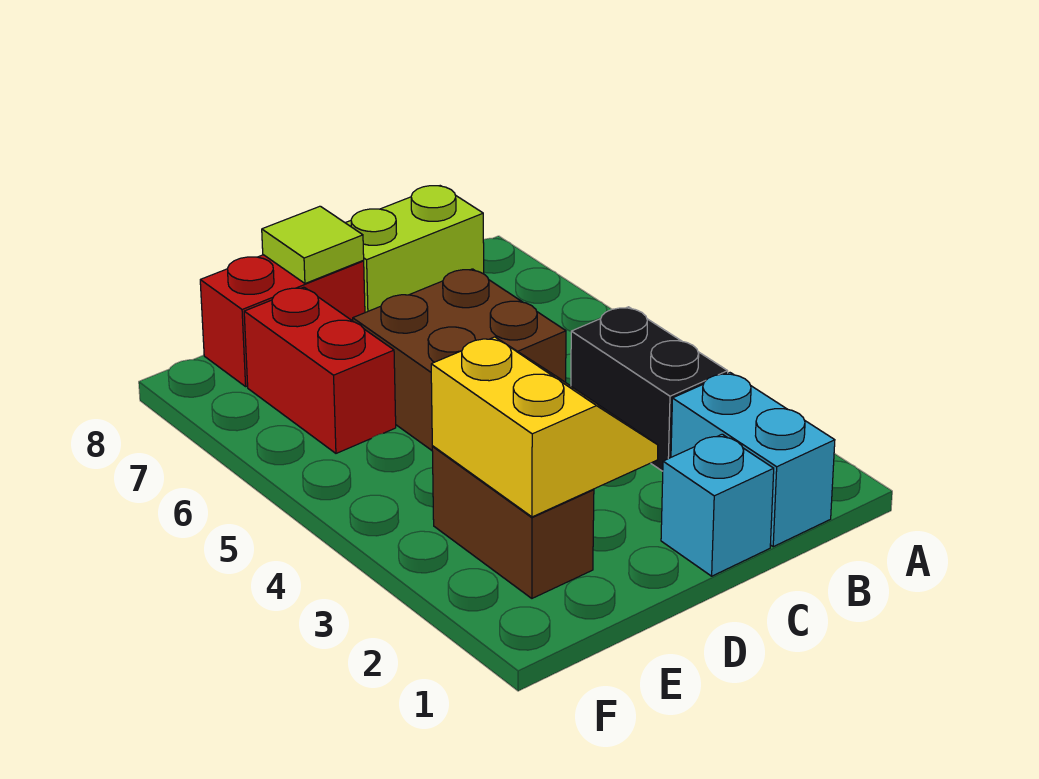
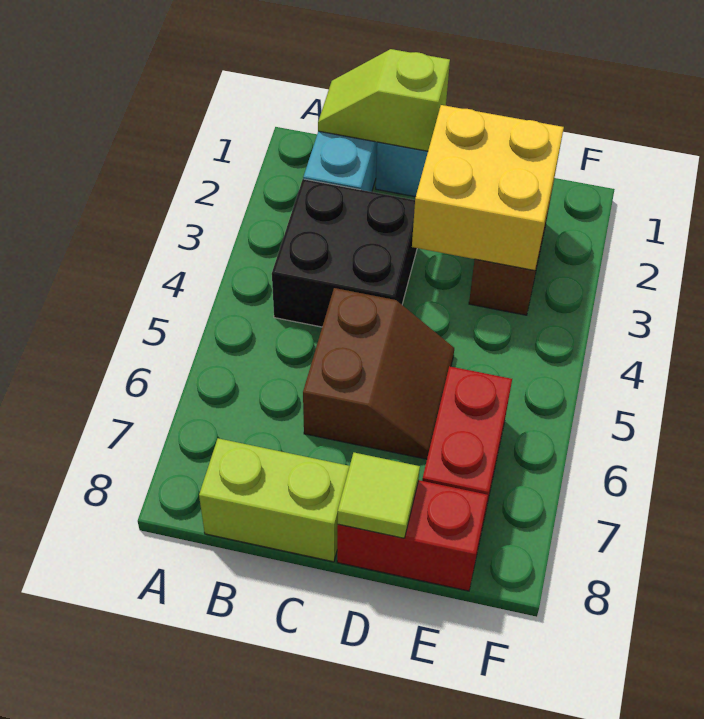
none -> lime 1x2 slope [318,49,450,151]
black 1x2 brick [571,307,728,471] -> black 2x2 brick [272,179,417,327]
brown 2x2 brick [353,269,566,450] -> brown 2x2 slope [303,288,454,459]
yellow 2x2 slope [431,337,658,517] -> yellow 2x2 brick [412,105,564,271]

